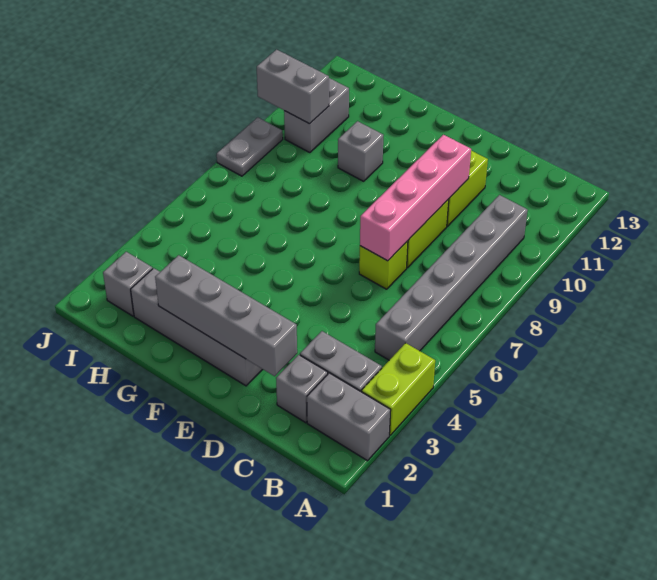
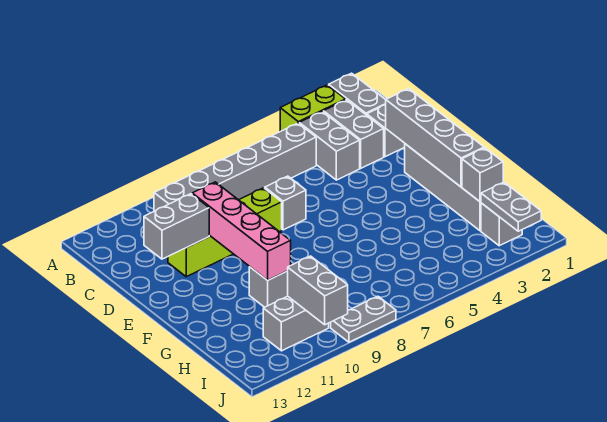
none -> grey 1x2 brick [299,111,360,180]
lime 1x1 brick [359,241,408,289] -> grey 1x1 brick [265,176,306,230]
pink 1x4 brick [360,135,471,261] -> pink 1x4 brick turned to [192,182,291,280]
none -> grey 1x2 brick [144,194,209,259]
none -> grey 1x1 brick [462,148,503,202]
none -> grey 1x2 plate [481,182,541,231]

